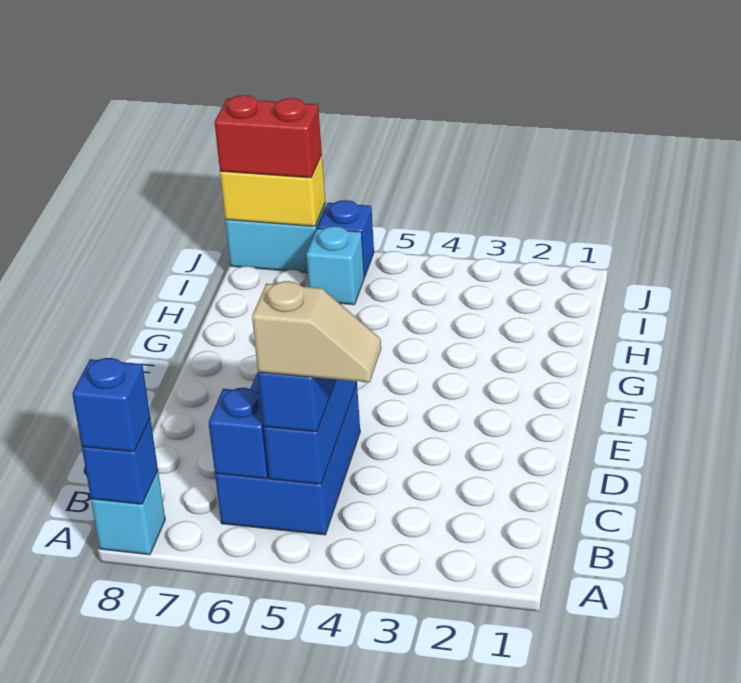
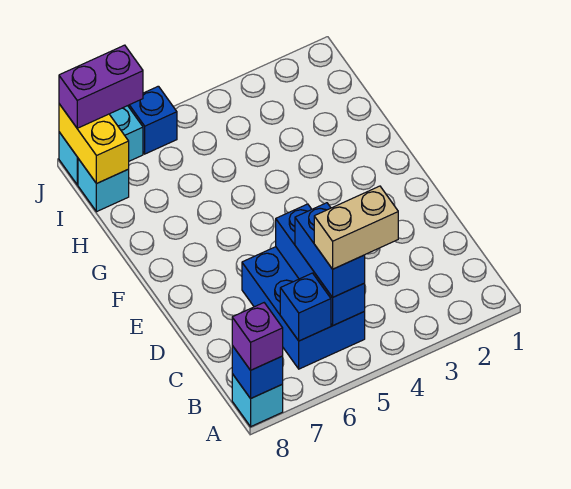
blue 1x1 brick [72,358,150,452] -> purple 1x1 brick [232,303,283,370]
tan 1x2 slope [252,281,381,383] -> tan 1x2 brick [314,186,398,269]
cyan 1x1 brick [306,226,364,305] -> cyan 1x1 brick moved to [78,159,129,212]
yellow 1x2 brick [220,155,325,226] -> yellow 1x2 brick turned to [59,104,129,184]
red 1x2 brick [215,95,322,178] -> purple 1x2 brick [59,45,143,128]

